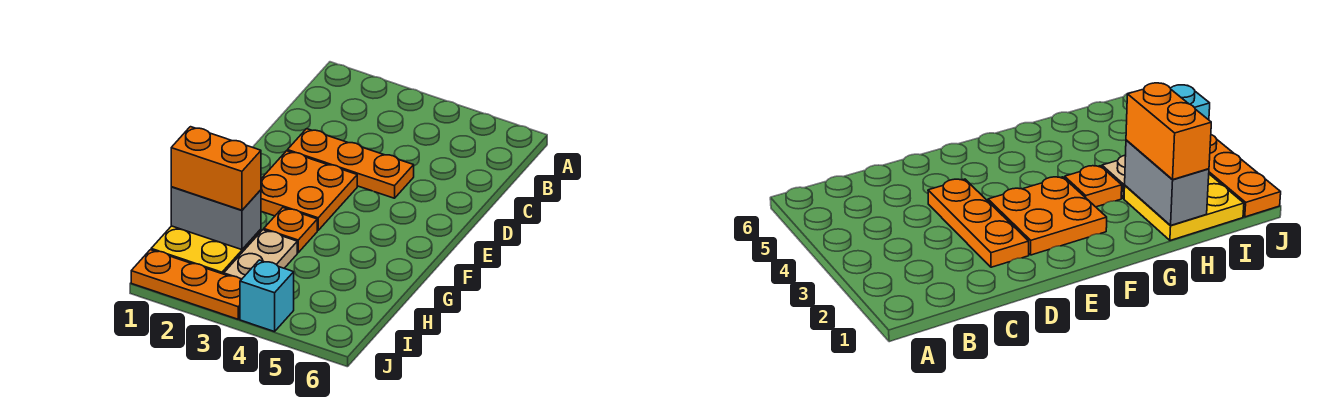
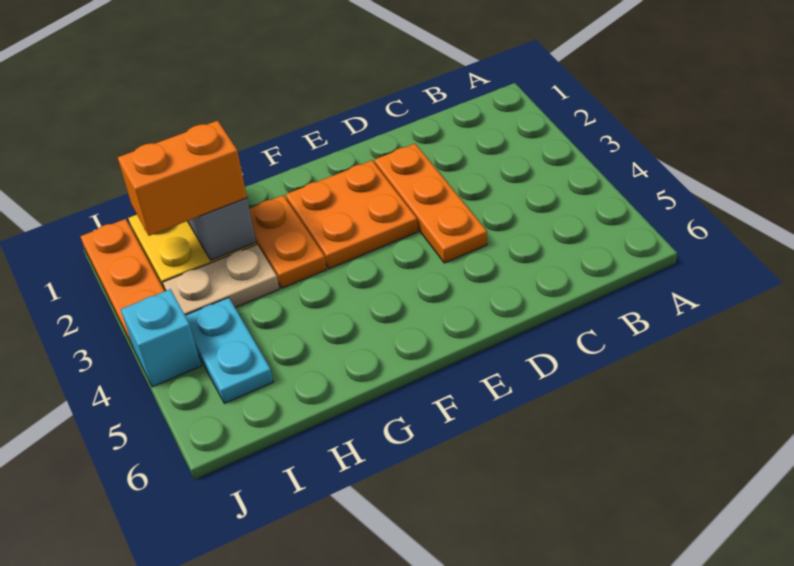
orange 1x1 plate [263,208,317,253] -> orange 1x2 plate [249,195,327,288]
orange 1x2 brick [171,127,261,210] -> orange 1x2 brick turned to [118,121,247,236]
none -> cyan 1x2 plate [185,298,273,403]

